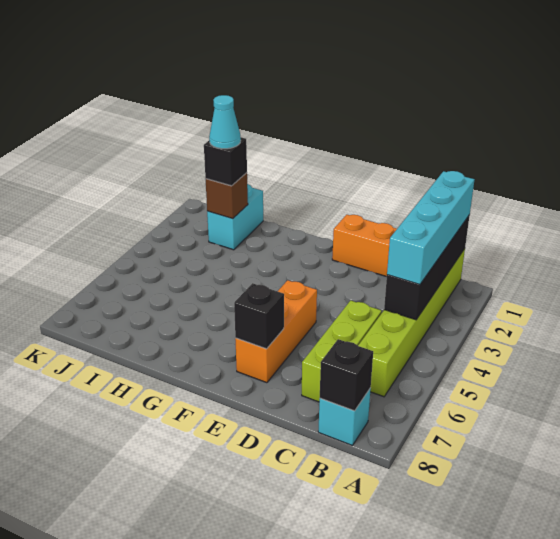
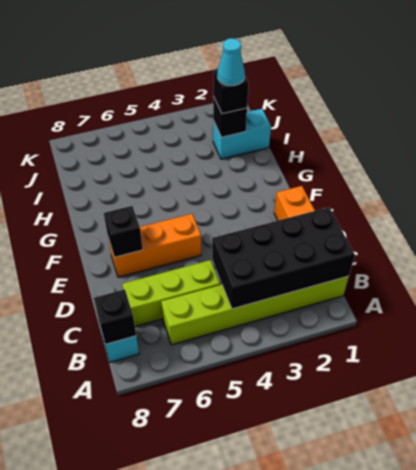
black 1x4 brick [384,215,470,320] -> black 2x4 brick [212,207,355,309]
cyan 1x4 brick [387,171,475,284] -> none
brown 1x1 brick [206,173,248,219] -> black 1x1 brick [213,97,247,137]

